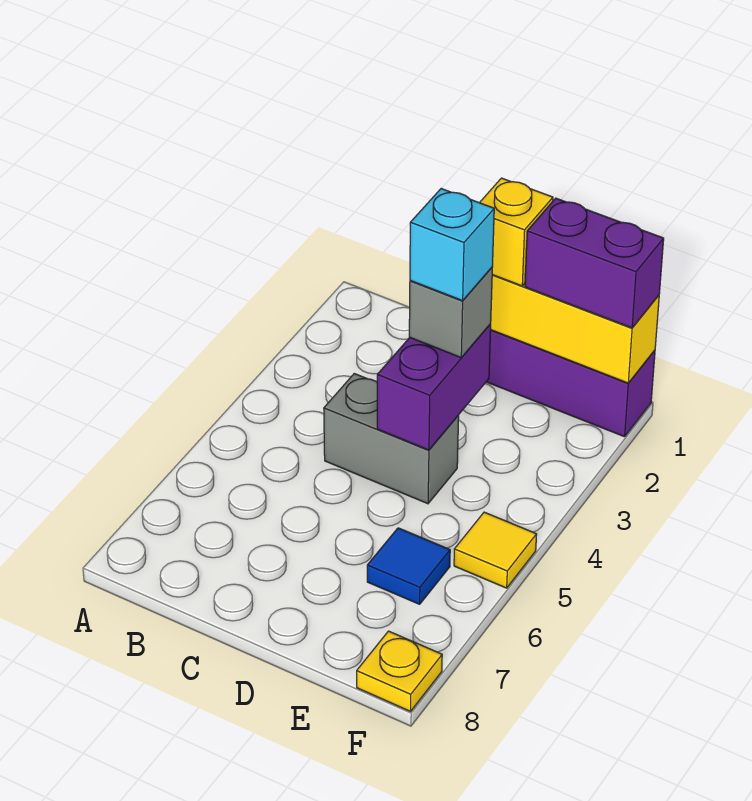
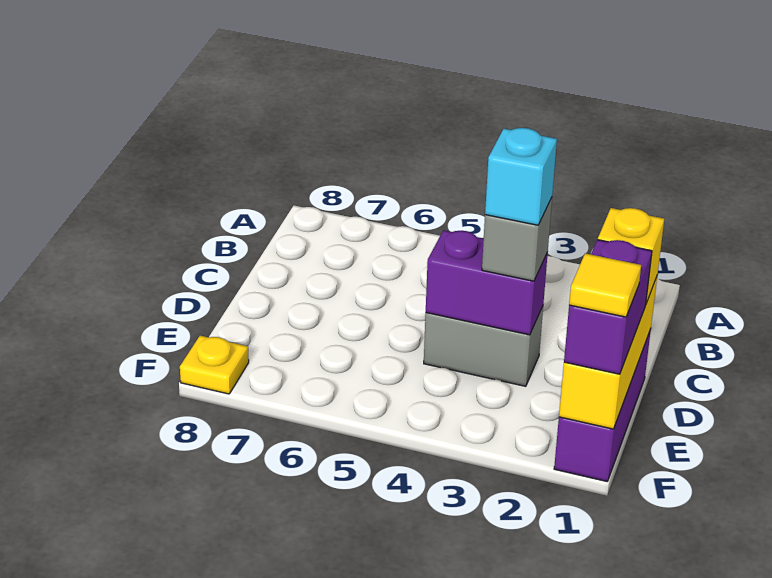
grey 1x2 brick [324,374,459,504] -> grey 1x2 brick turned to [424,306,543,386]
blue 1x1 tile [367,528,450,604] -> none
yellow 1x1 tile [454,512,537,588] -> yellow 1x1 tile moved to [569,253,641,317]

